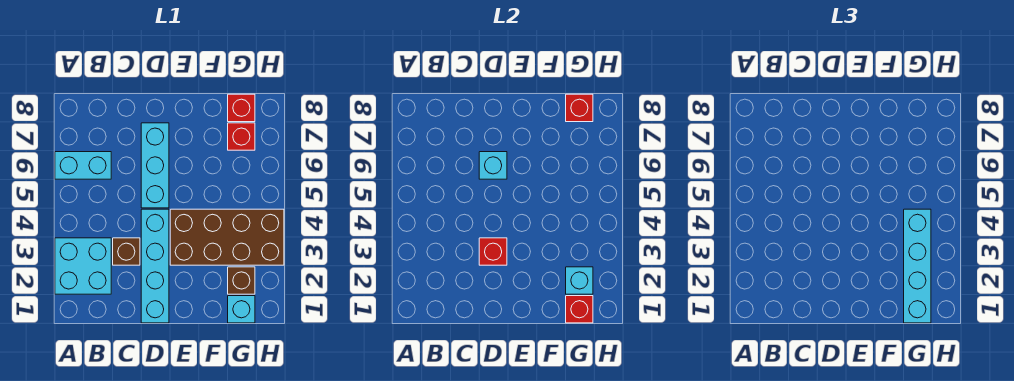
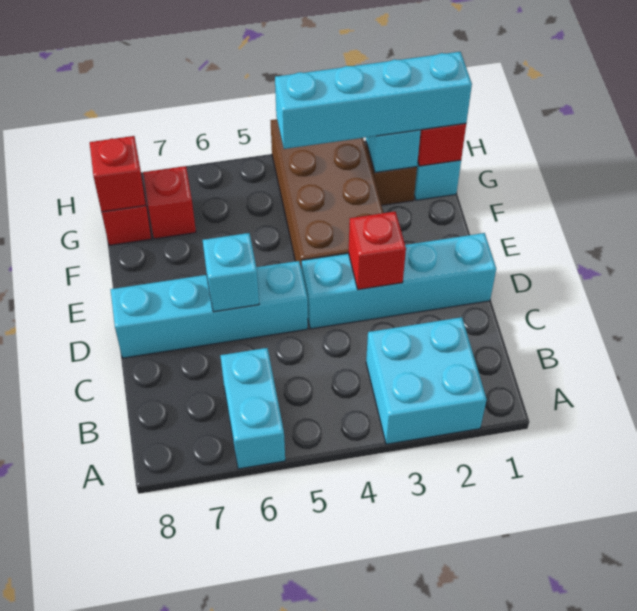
brown 1x1 brick [113,238,140,265] -> none
cyan 1x3 brick [141,123,169,208] -> cyan 1x4 brick [111,261,308,358]

